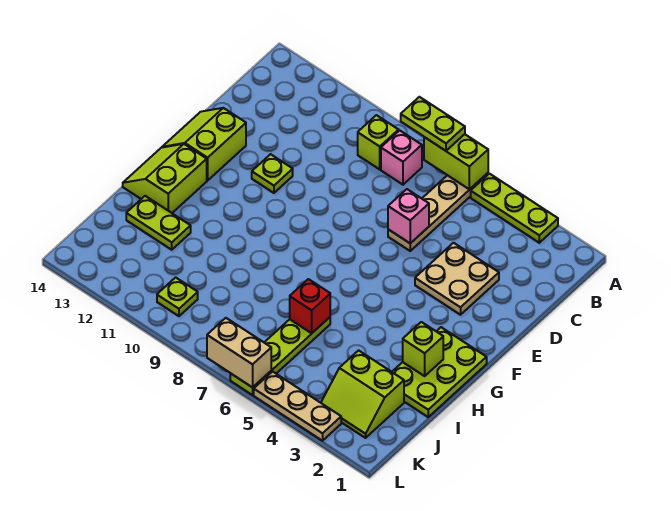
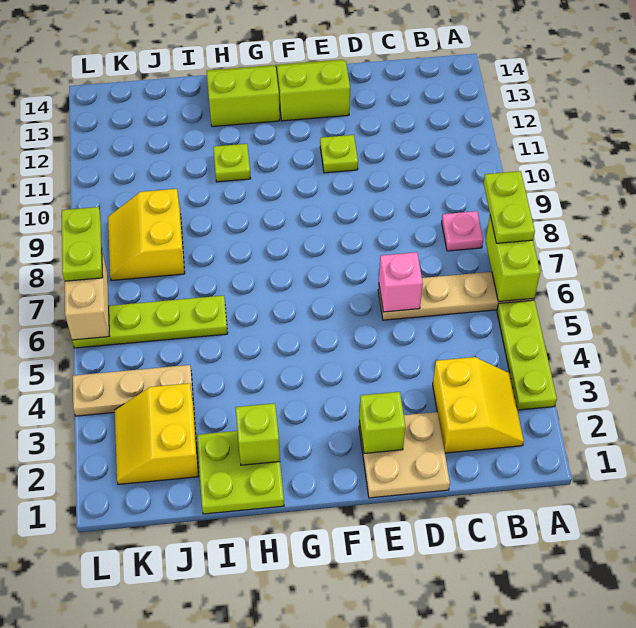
none -> yellow 2x2 slope [433,357,524,453]
pink 1x1 brick [381,130,422,185] -> pink 1x1 plate [442,211,483,251]
lime 1x1 brick [358,115,399,169] -> lime 1x1 brick moved to [359,392,405,453]
tan 2x2 plate [415,243,499,315] -> tan 2x2 plate moved to [359,412,450,498]
lime 2x3 plate [392,327,487,417] -> lime 2x2 plate [197,431,284,514]
red 1x1 brick [290,279,330,333] -> none
lime 1x2 plate [126,196,191,250] -> lime 1x2 plate moved to [62,207,103,281]
lime 2x2 slope [321,350,404,438] -> yellow 2x2 slope [115,383,198,484]
none -> yellow 2x2 slope [108,189,185,281]
lime 1x1 plate [157,277,198,316] -> lime 1x1 plate moved to [213,144,251,182]
tan 1x3 plate [254,372,341,441] -> tan 1x3 plate turned to [73,365,194,416]

